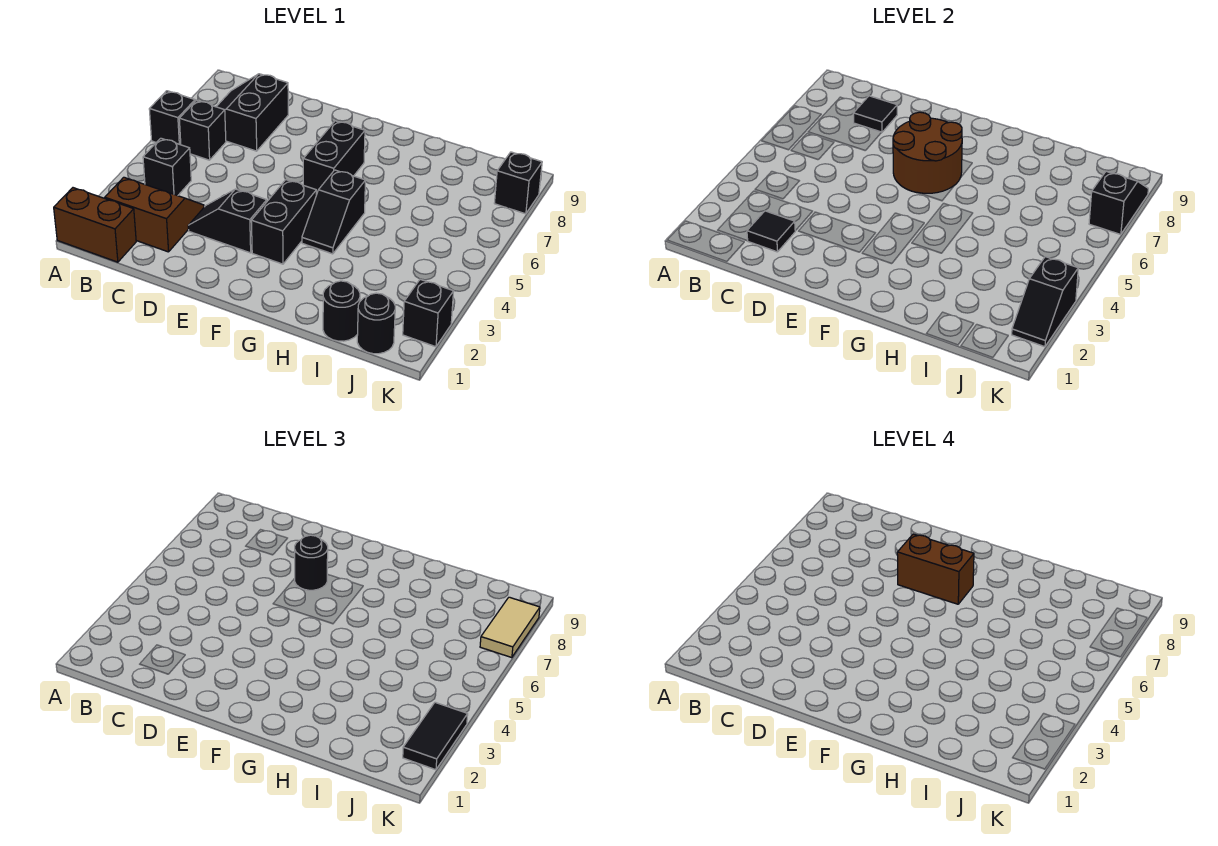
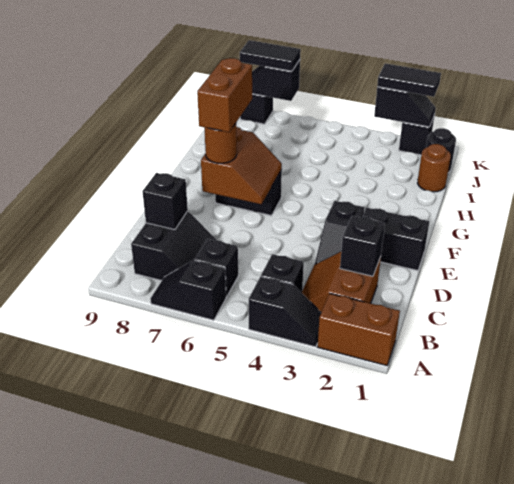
brown 1x2 brick [54,188,136,262] -> brown 1x2 brick turned to [318,294,400,366]
black 2x2 slope [216,74,288,151] -> black 2x2 slope turned to [131,211,216,281]
black 1x1 tile [747,211,795,252] -> black 1x1 brick [340,216,385,276]
black 1x1 tile [853,96,897,132] -> black 1x1 brick [142,173,188,230]
brown 2x2 round brick [893,112,962,193] -> brown 2x2 slope [201,127,282,204]
black 1x1 round brick [295,535,328,590] -> brown 1x1 round brick [204,123,237,163]
black 1x2 brick [251,180,316,264] -> black 1x2 brick moved to [362,208,429,271]
black 1x2 slope [302,170,365,254] -> black 1x2 slope moved to [249,277,321,347]
black 1x1 round brick [323,281,360,341] -> brown 1x1 round brick [418,144,451,192]
tan 1x2 tile [480,597,540,658] -> black 1x2 tile [240,40,301,71]

